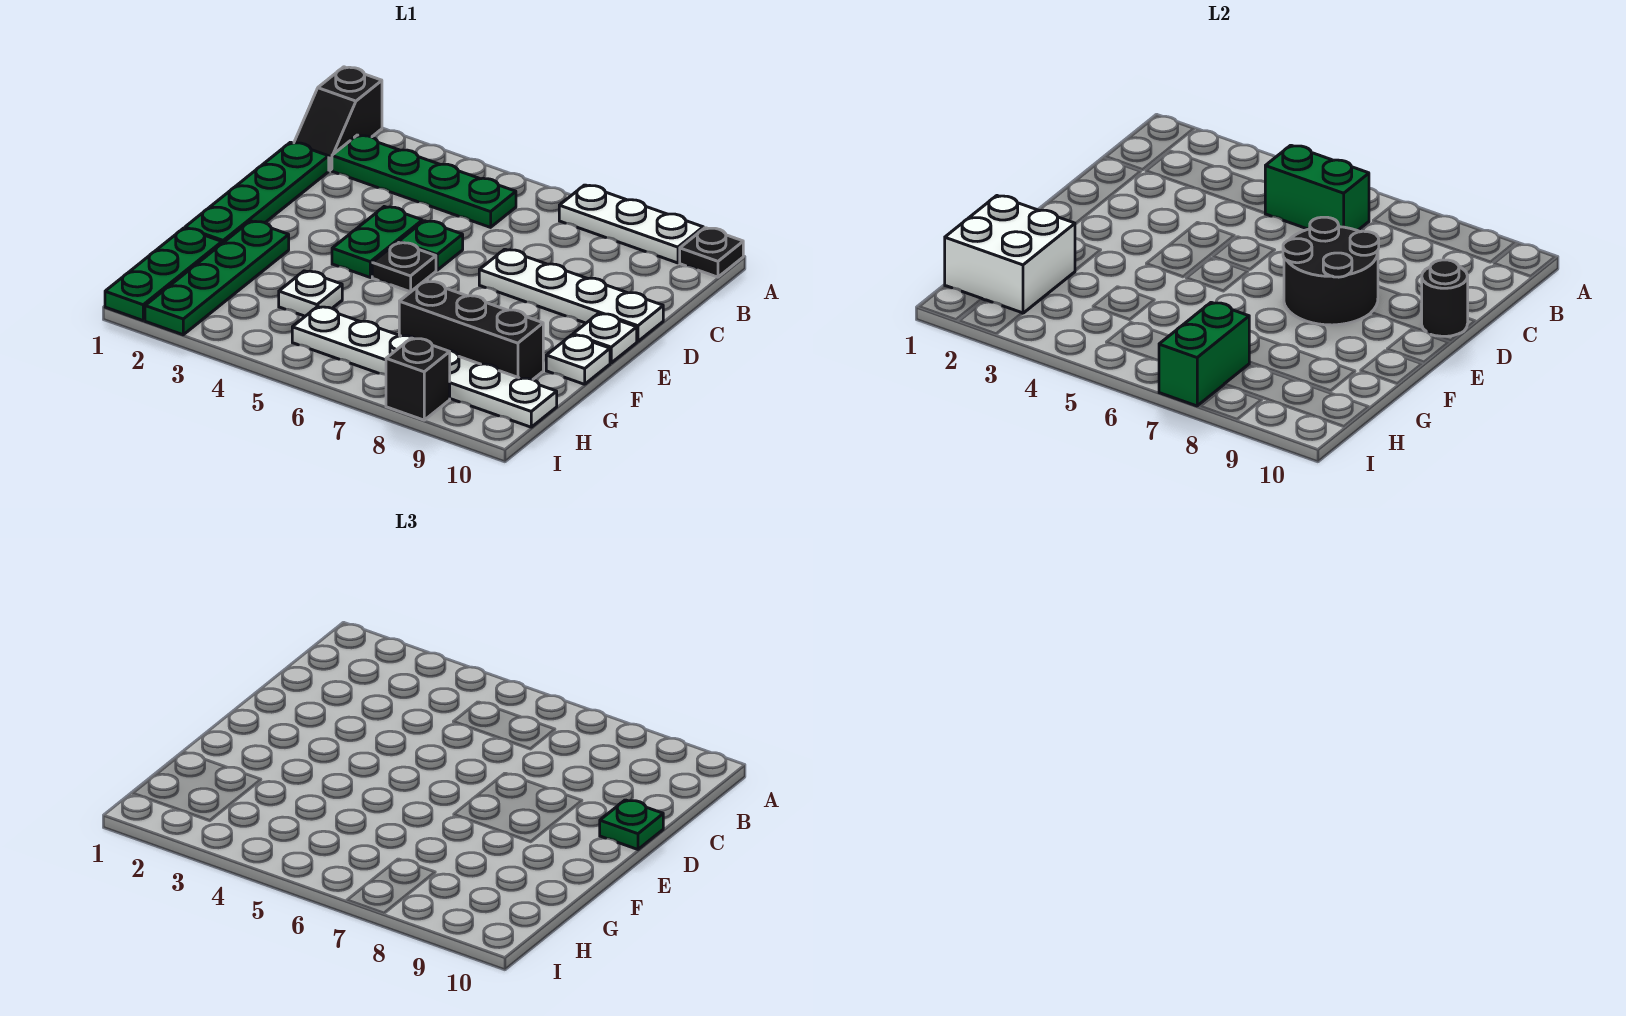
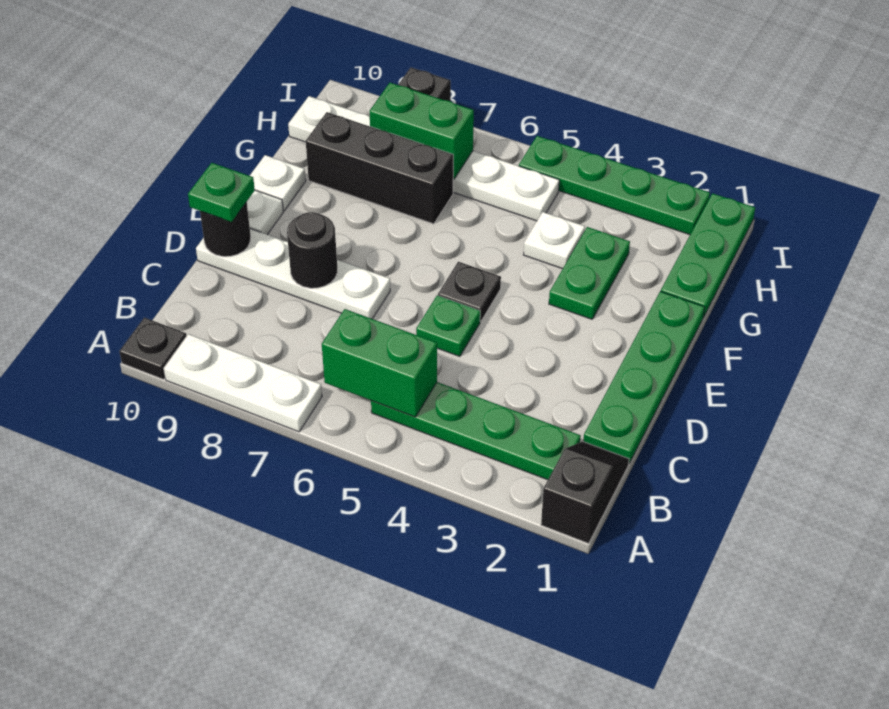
green 1x2 plate [332,207,422,277] -> green 1x2 plate moved to [549,227,630,319]
black 2x2 round brick [1283,217,1379,325] -> black 1x1 round brick [287,212,337,288]
green 1x4 plate [145,221,289,335] -> green 1x4 plate turned to [519,136,710,235]
white 2x2 brick [945,196,1075,313] -> none
green 1x2 brick [1159,302,1249,406] -> green 1x2 brick turned to [369,83,474,179]

